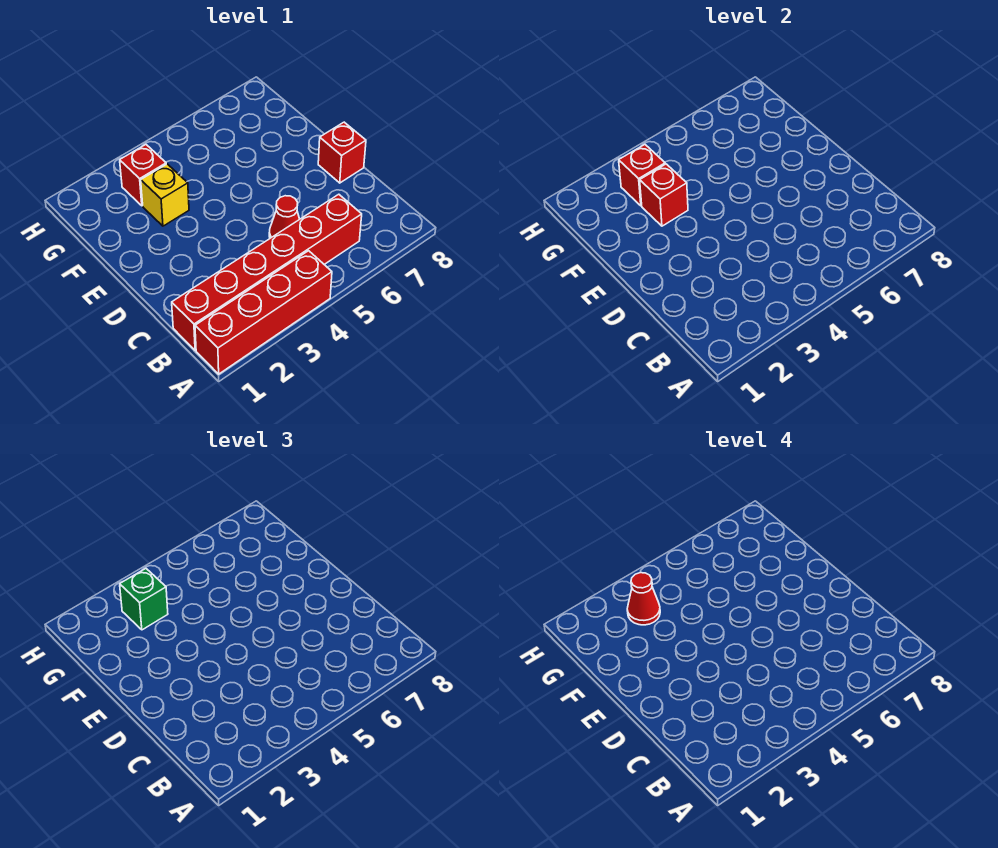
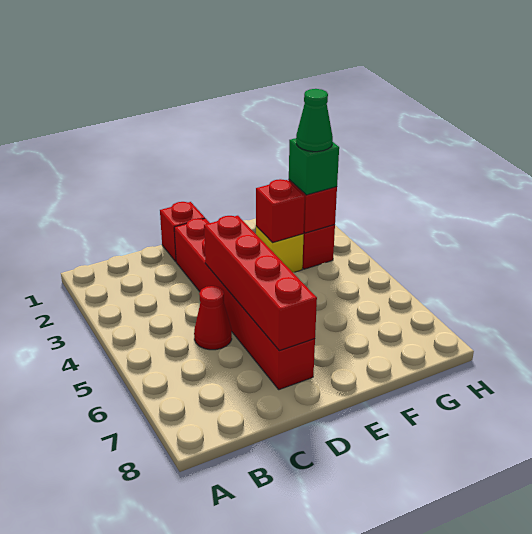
red 1x4 brick [195,251,332,374] -> red 1x4 brick moved to [204,216,317,351]
red 1x6 brick [172,194,362,350] -> red 1x6 brick moved to [174,218,315,390]
red 1x1 brick [318,122,366,183] -> red 1x1 brick moved to [160,202,205,261]
red 1x1 cone [627,573,660,625] -> green 1x1 cone [296,89,333,152]

